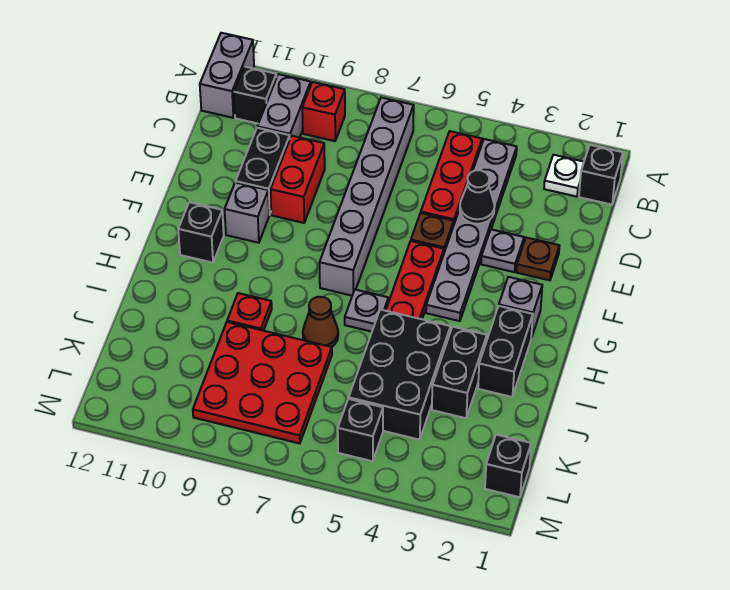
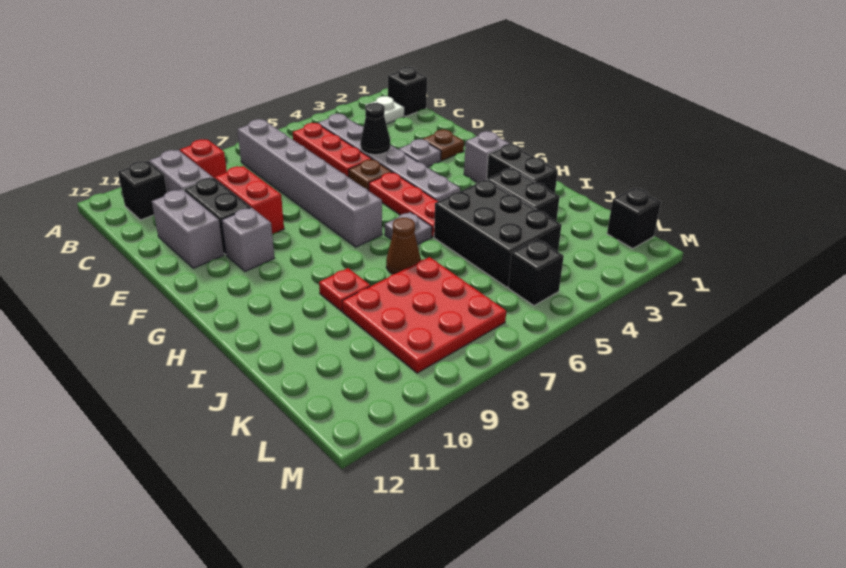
grey 1x2 brick [200,33,254,118] -> grey 1x2 brick moved to [152,190,224,268]
black 1x1 brick [178,202,224,263] -> none

